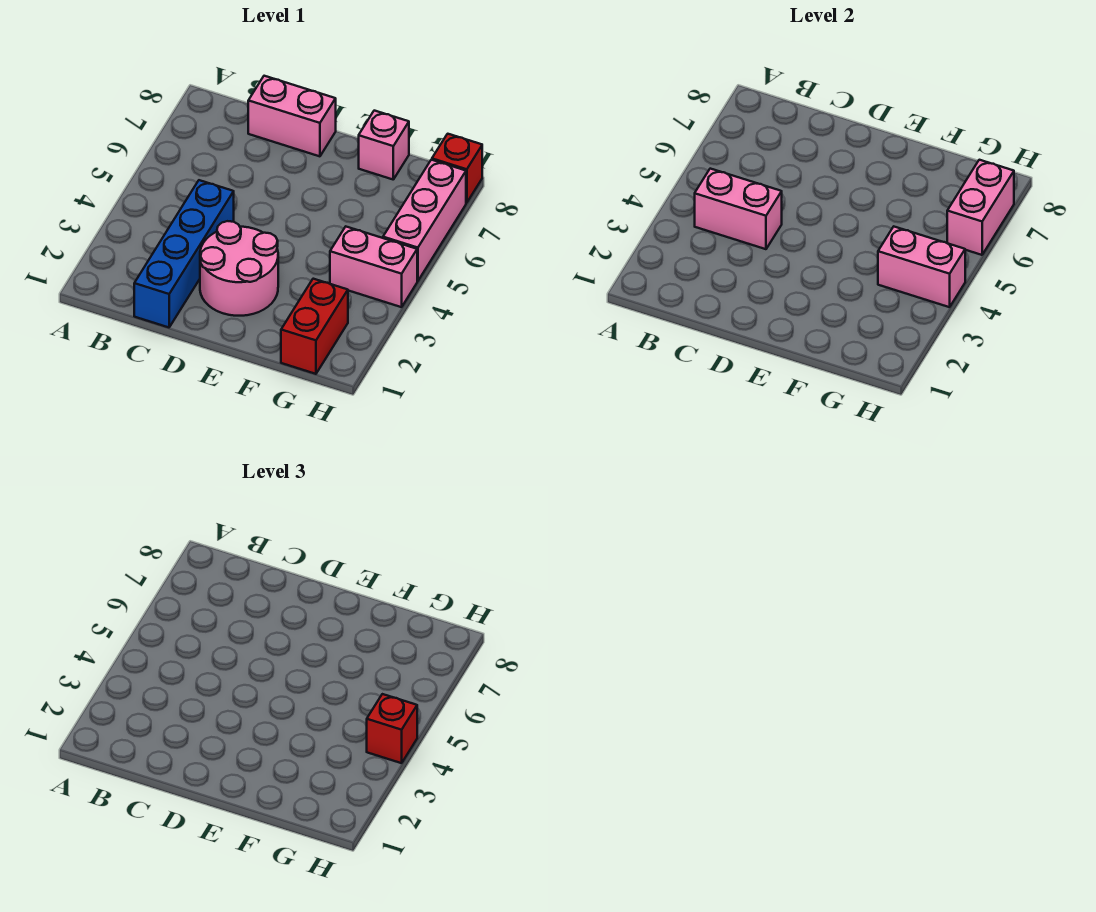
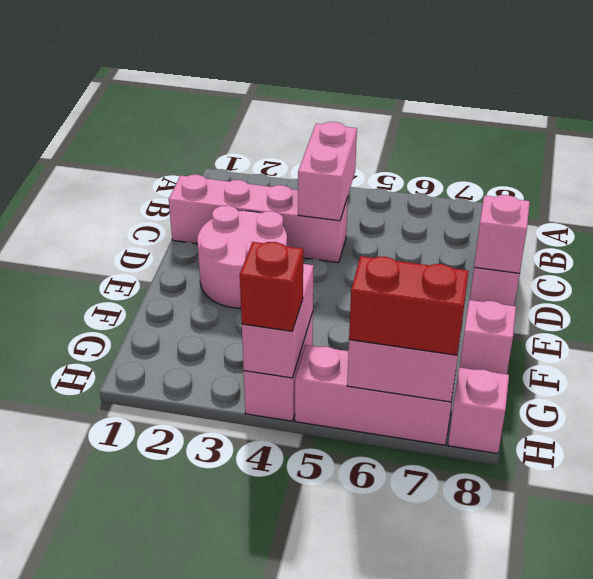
blue 1x4 brick [134,180,234,327] -> pink 1x4 brick [169,175,348,263]
none -> pink 1x1 brick [474,195,530,273]
red 1x2 brick [281,279,348,374] -> red 1x2 brick moved to [349,256,469,355]
red 1x1 brick [432,134,482,203] -> pink 1x1 brick [448,367,509,454]

